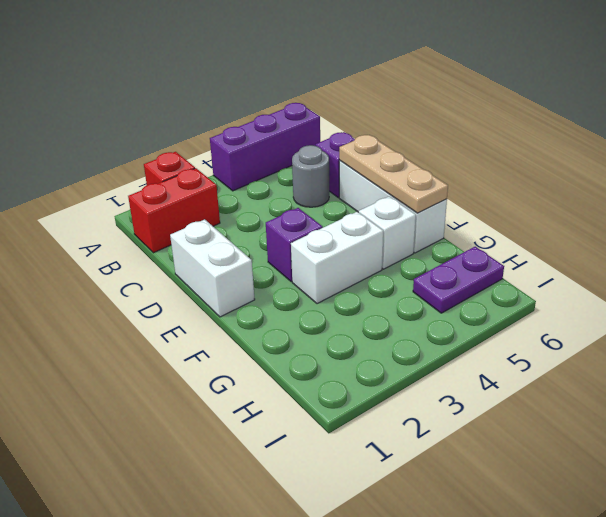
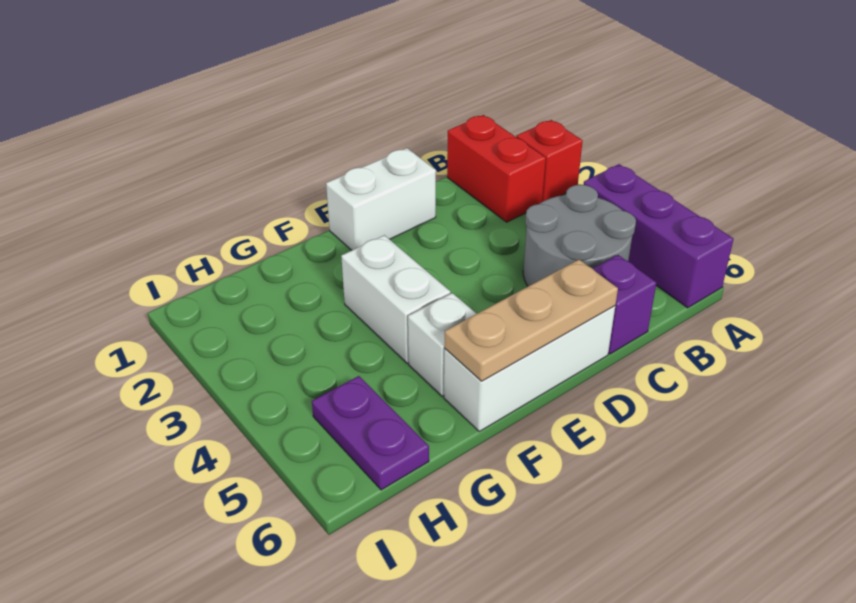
grey 1x1 round brick [292,145,329,207] -> grey 2x2 round brick [523,185,636,286]
purple 1x1 brick [266,208,323,282] -> none

